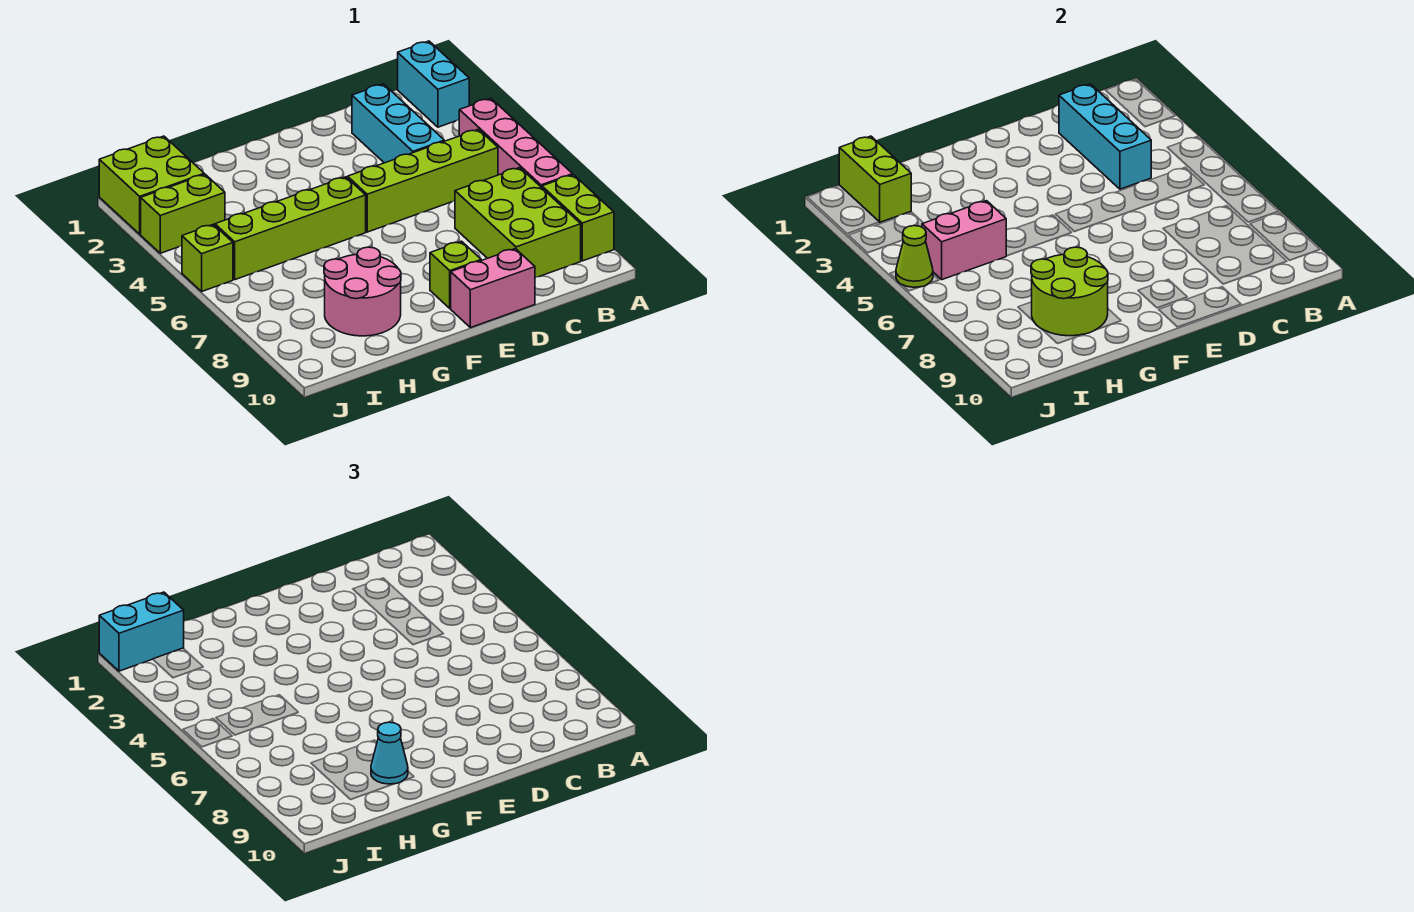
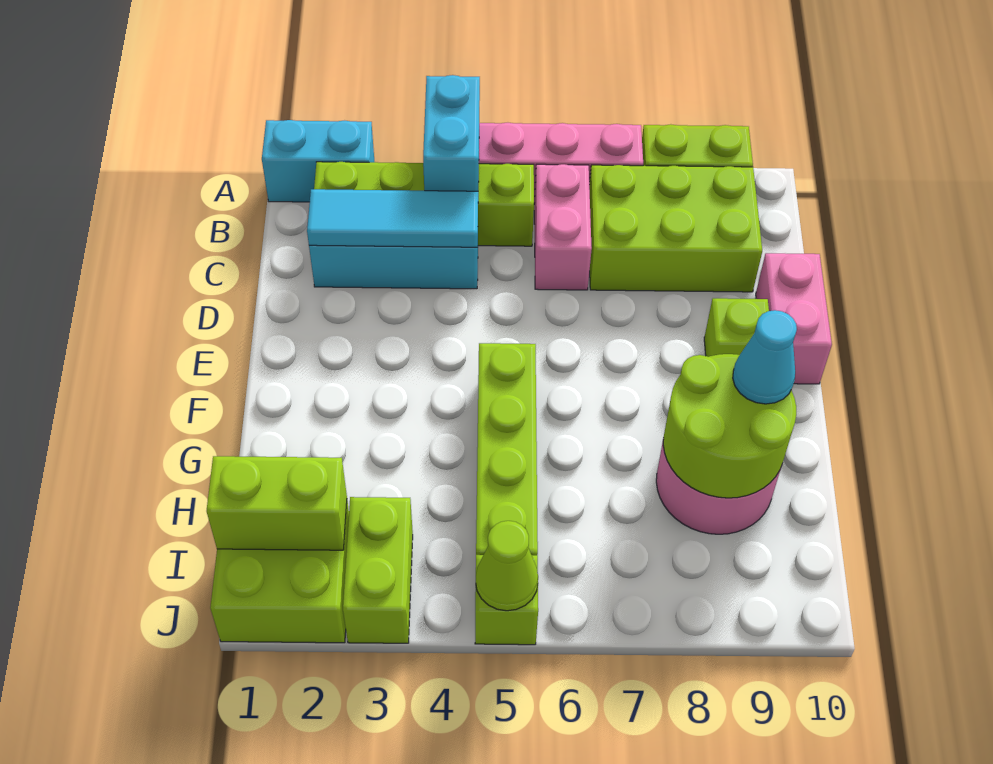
lime 1x4 brick [348,129,498,232] -> lime 1x4 brick turned to [314,162,534,246]
cyan 1x3 brick [1059,84,1151,189] -> cyan 1x3 tile [307,189,478,247]
pink 1x2 brick [922,201,1006,280] -> pink 1x2 brick moved to [534,164,592,290]
cyan 1x2 brick [99,592,184,671] -> cyan 1x2 brick moved to [423,75,480,191]

